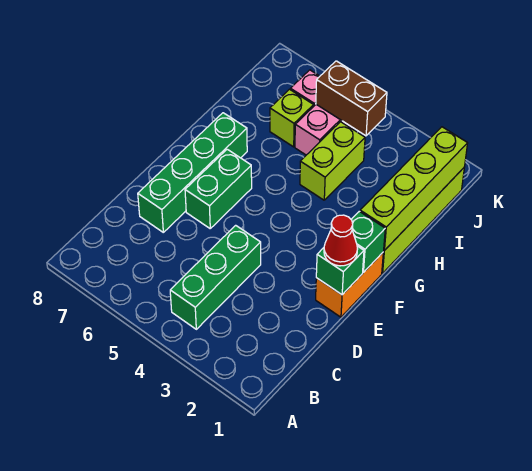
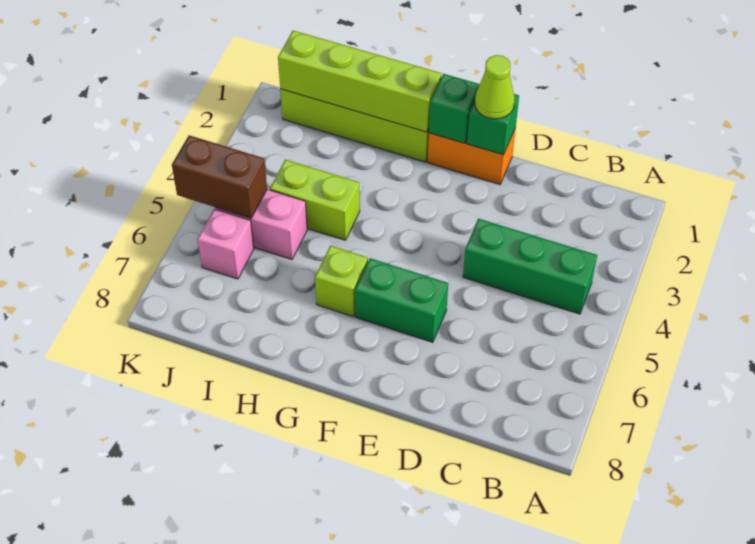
green 1x4 brick [138,113,247,232] -> none
red 1x1 cone [324,215,357,266] -> lime 1x1 cone [475,55,515,119]
lime 1x1 brick [270,89,314,147] -> lime 1x1 brick moved to [315,246,368,317]
brown 1x2 brick [316,61,387,136] -> brown 1x2 brick turned to [172,135,267,218]

